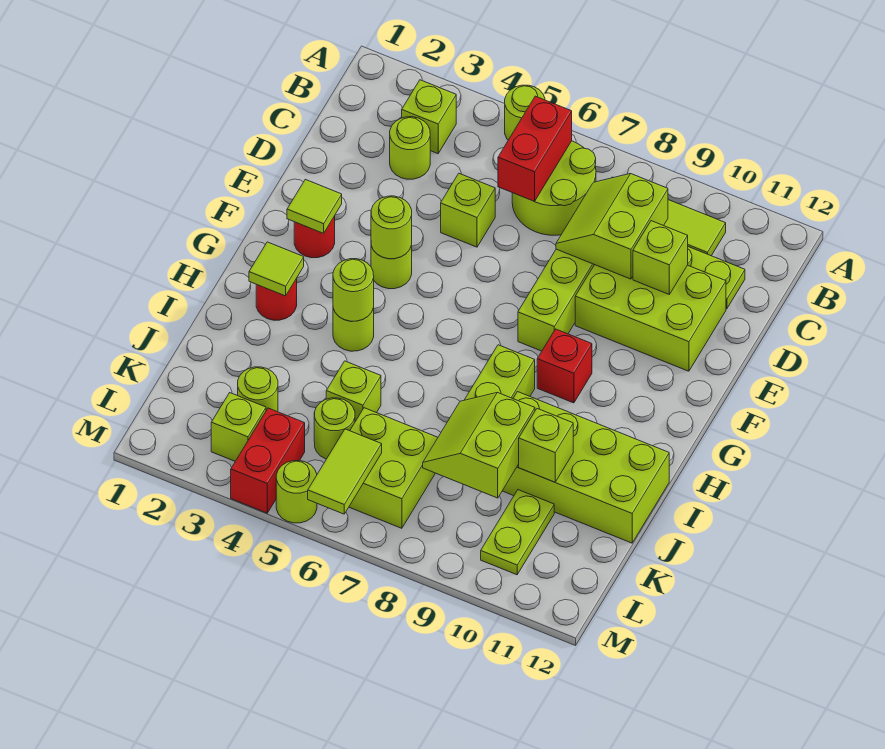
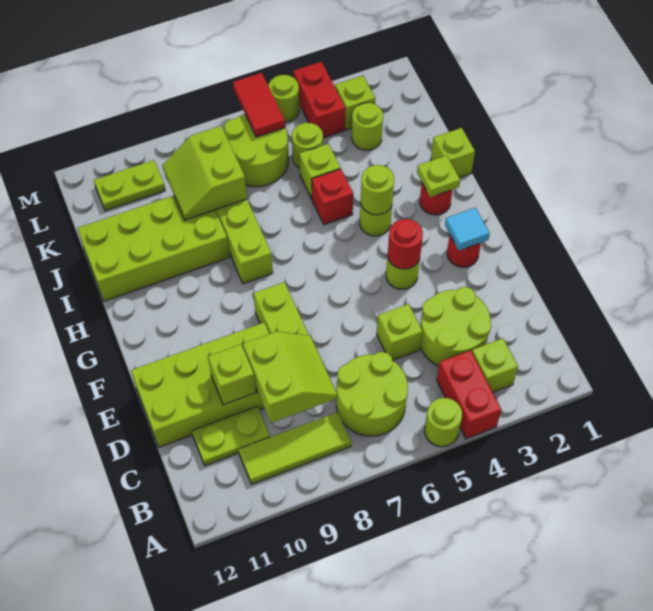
red 1x2 brick [498,96,572,202] -> red 1x2 brick moved to [437,350,501,439]
lime 1x1 round brick [390,117,430,179] -> lime 2x2 round brick [420,287,491,366]
lime 2x3 brick [575,265,726,371] -> lime 2x4 brick [131,323,269,447]
lime 1x1 tile [287,179,342,233] -> cyan 1x1 tile [445,208,490,250]
lime 1x1 round brick [371,196,412,259] -> red 1x1 round brick [388,219,423,269]
red 1x1 brick [537,329,592,403] -> red 1x1 brick moved to [312,169,353,225]
lime 1x1 tile [249,242,304,296] -> lime 1x1 plate [417,155,460,197]
lime 2x2 slope [423,392,535,498] -> lime 2x2 slope turned to [162,126,247,220]
lime 1x1 brick [519,409,573,482] -> lime 1x1 brick moved to [431,128,475,178]
lime 2x2 brick [349,408,438,528] -> lime 2x2 round brick [224,114,289,187]
lime 1x2 plate [481,490,554,575] -> lime 1x2 plate turned to [94,160,165,211]
lime 1x2 tile [308,429,382,514] -> red 1x2 tile [233,73,285,137]

